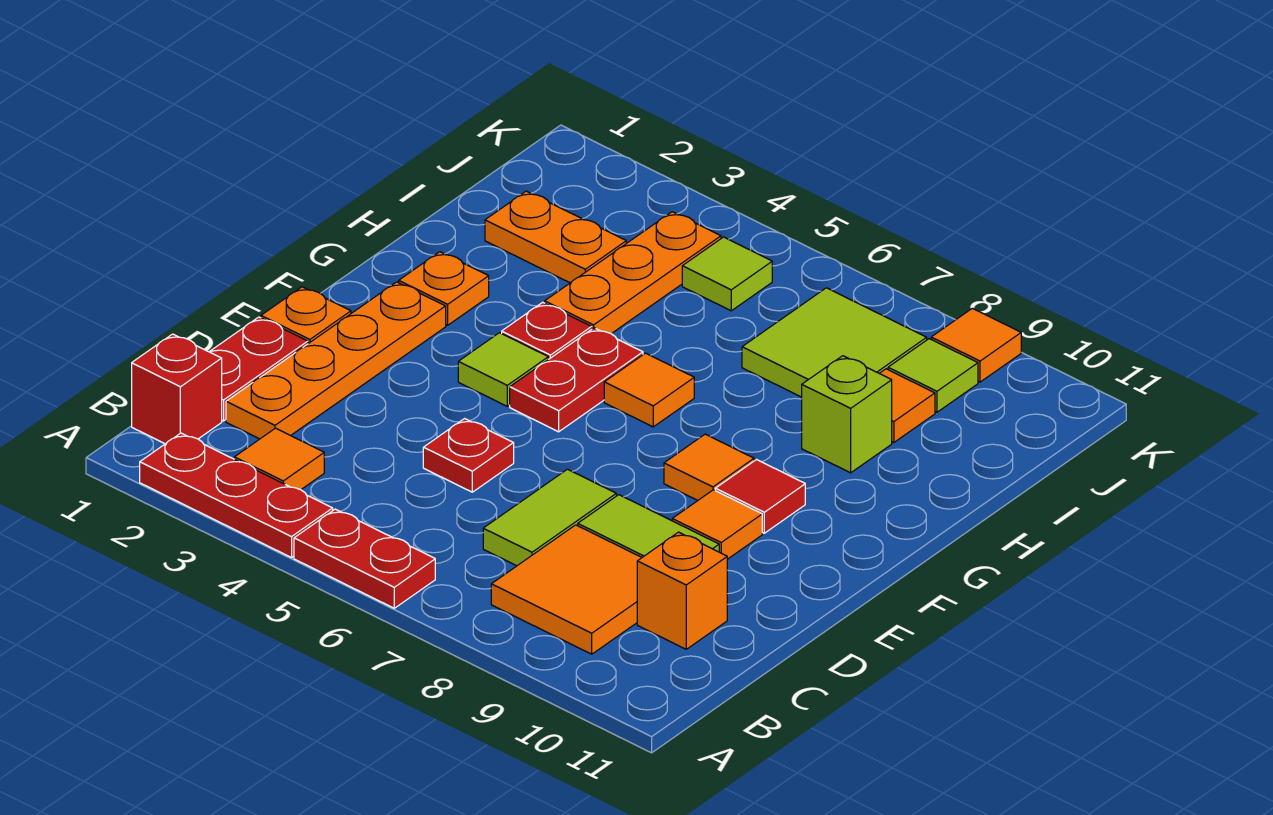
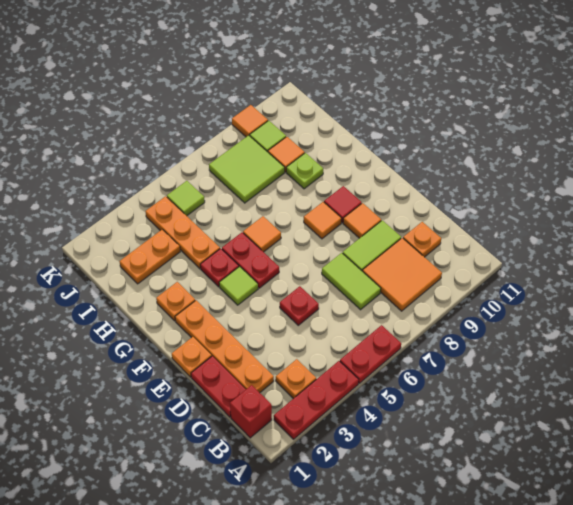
orange 1x1 tile [234,428,324,490] -> orange 1x1 plate [276,359,316,399]
orange 1x1 brick [637,532,727,649] -> orange 1x1 plate [403,222,441,257]
lime 1x1 brick [802,356,892,473] -> lime 1x1 plate [286,153,323,189]

